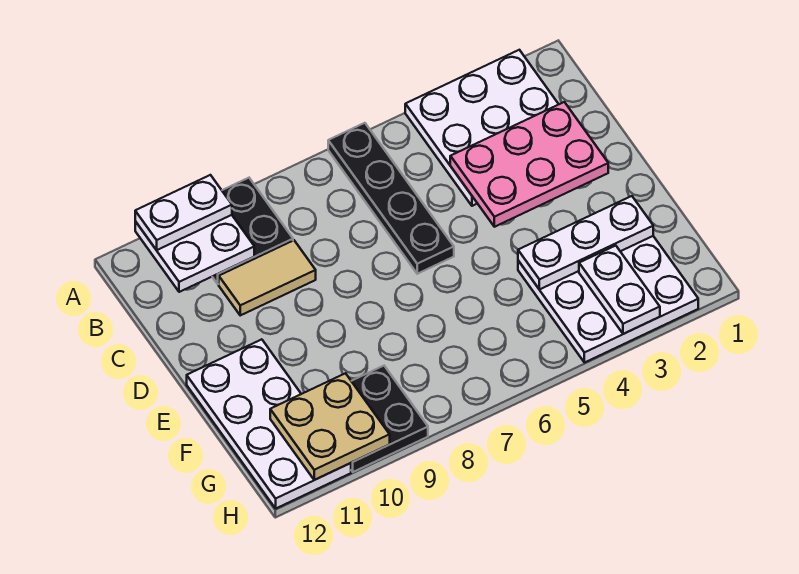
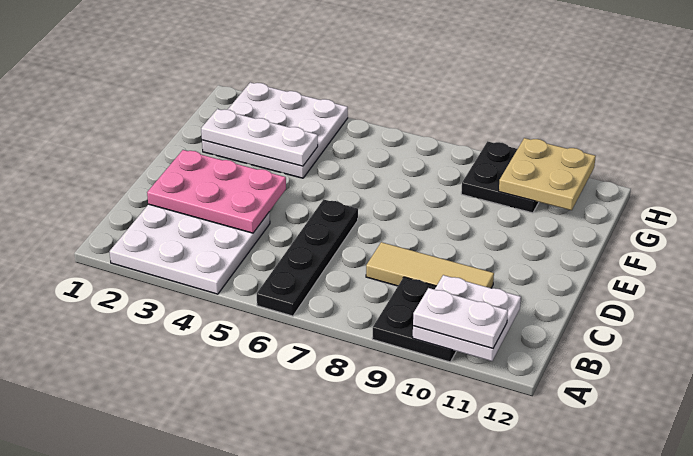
tan 1x2 tile [219,240,316,315] -> tan 1x3 tile [366,242,494,288]
white 2x4 plate [187,339,351,508] -> none
white 1x2 plate [579,246,660,334] -> none

